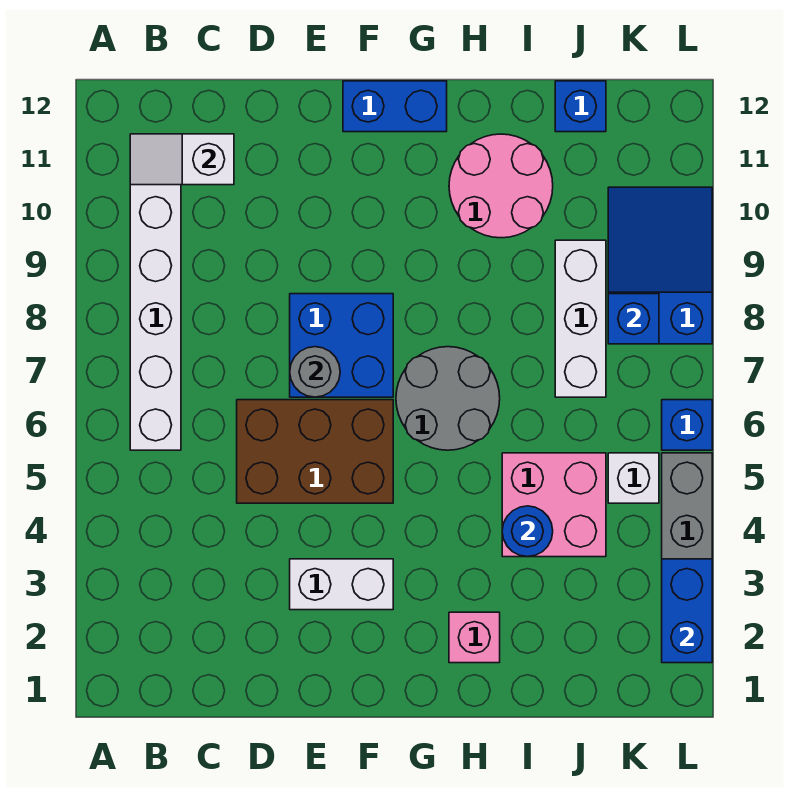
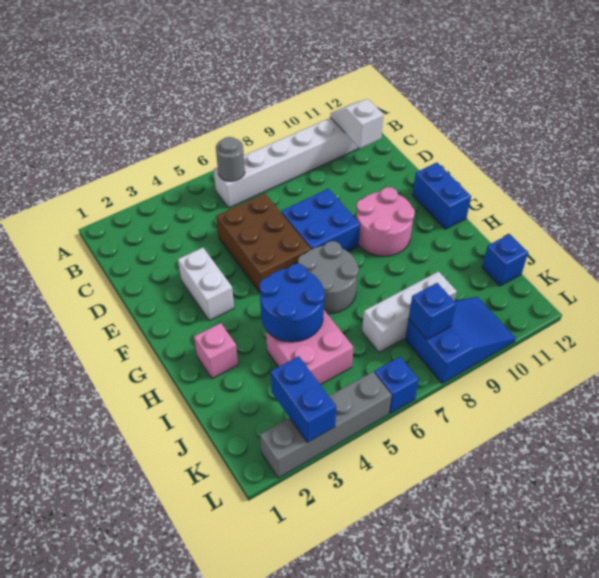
grey 1x1 round brick [290,347,340,397] -> grey 1x1 round brick moved to [216,137,245,181]
pink 2x2 round brick [449,134,553,238] -> pink 2x2 round brick moved to [356,187,415,256]
blue 1x1 round brick [502,506,553,557] -> blue 2x2 round brick [259,264,325,342]
white 1x1 brick [608,453,659,503] -> none
blue 1x2 brick [662,559,712,663] -> blue 1x2 brick turned to [271,356,336,443]

